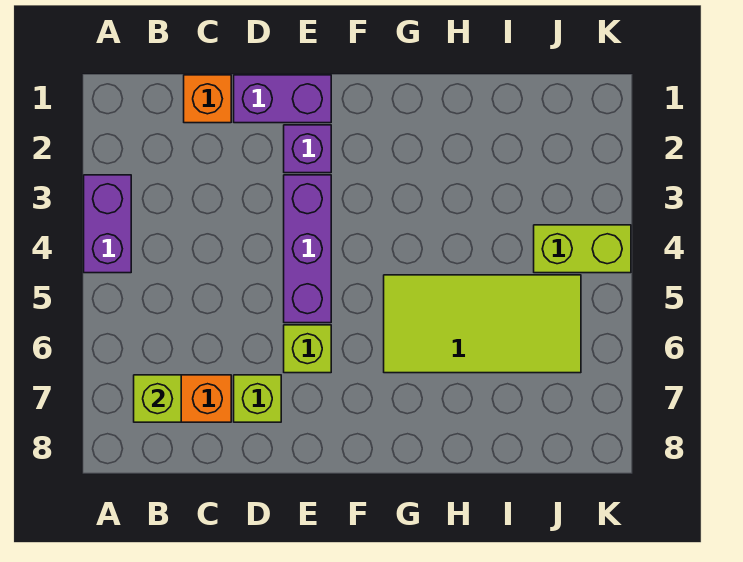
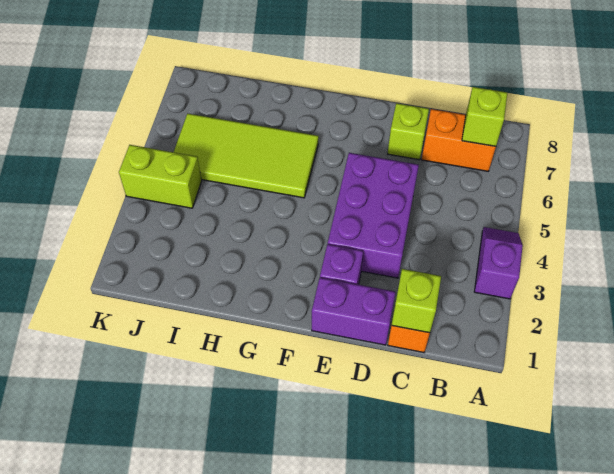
purple 1x2 brick [84,175,131,273] -> purple 1x2 slope [474,227,523,299]
purple 1x3 brick [284,175,331,323] -> purple 2x3 brick [328,153,419,278]
lime 1x1 brick [284,325,331,373] -> lime 1x1 brick moved to [392,269,441,333]

